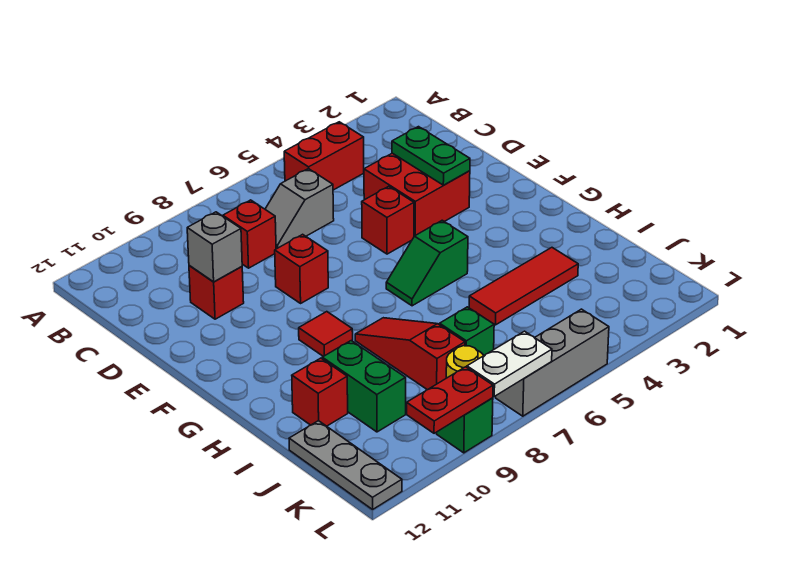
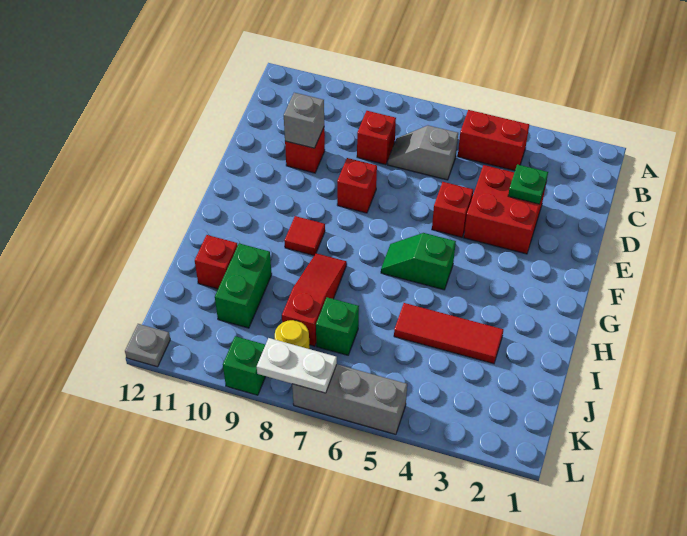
green 1x2 plate [392,127,470,185] -> green 1x1 plate [508,164,548,204]
grey 1x3 plate [289,421,402,509] -> grey 1x1 plate [125,324,170,367]
red 1x2 plate [407,367,493,433] -> none

